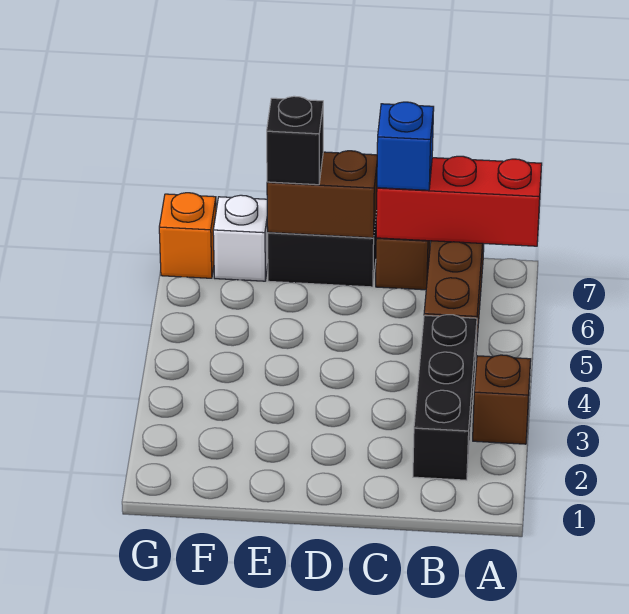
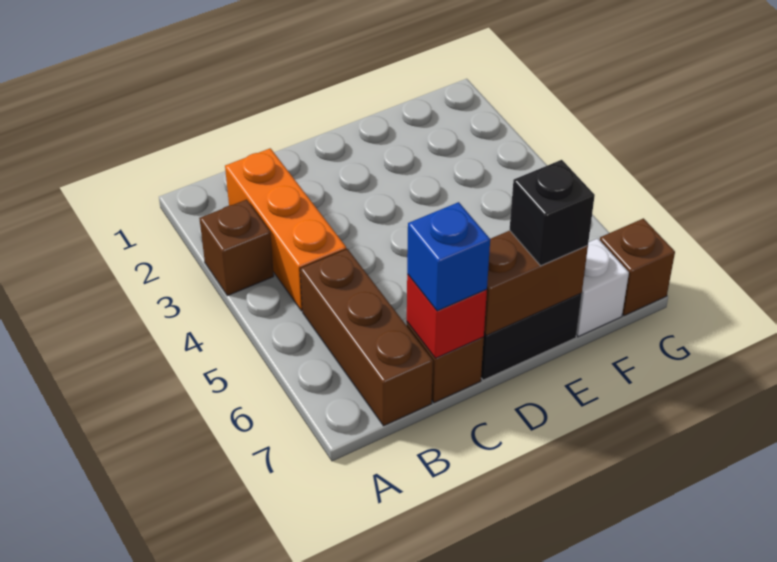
red 1x3 brick [376,156,542,246] -> red 1x1 brick [407,274,487,358]
black 1x3 brick [413,315,477,480] -> orange 1x3 brick [225,148,346,311]
orange 1x1 brick [159,193,216,278] -> brown 1x1 brick [600,218,675,316]

